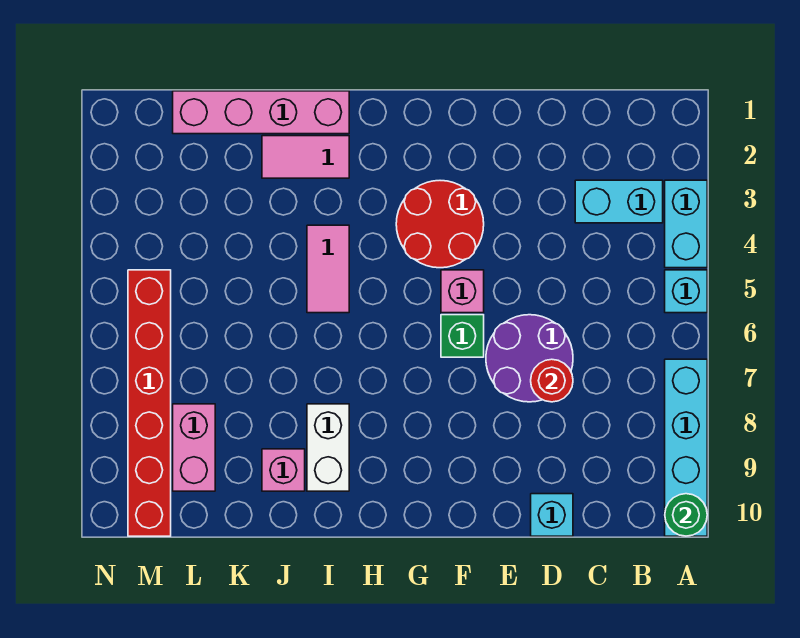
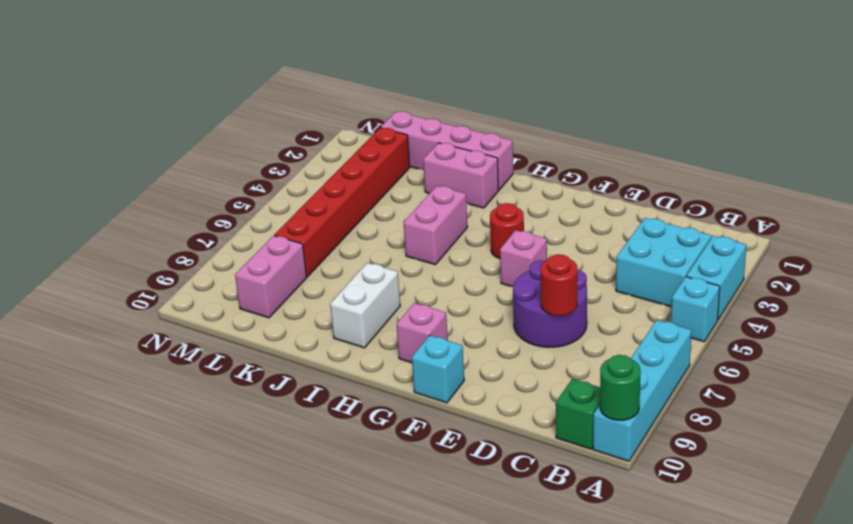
cyan 1x2 brick [575,180,663,223] -> cyan 2x2 brick [616,218,711,307]
cyan 1x1 brick [531,494,573,536] -> cyan 1x1 brick moved to [412,335,464,403]
red 2x2 round brick [396,181,484,268] -> red 1x1 round brick [490,203,524,259]
green 1x1 brick [441,315,484,357] -> green 1x1 brick moved to [556,379,600,449]
pink 1x2 tile [262,136,349,178] -> pink 1x2 brick [423,143,498,208]
pink 1x2 tile [307,225,349,313] -> pink 1x2 brick [404,186,467,265]
pink 1x1 brick [262,449,305,491] -> pink 1x1 brick moved to [397,303,448,363]
red 1x6 brick [128,270,171,536] -> red 1x6 brick moved to [275,128,410,277]

